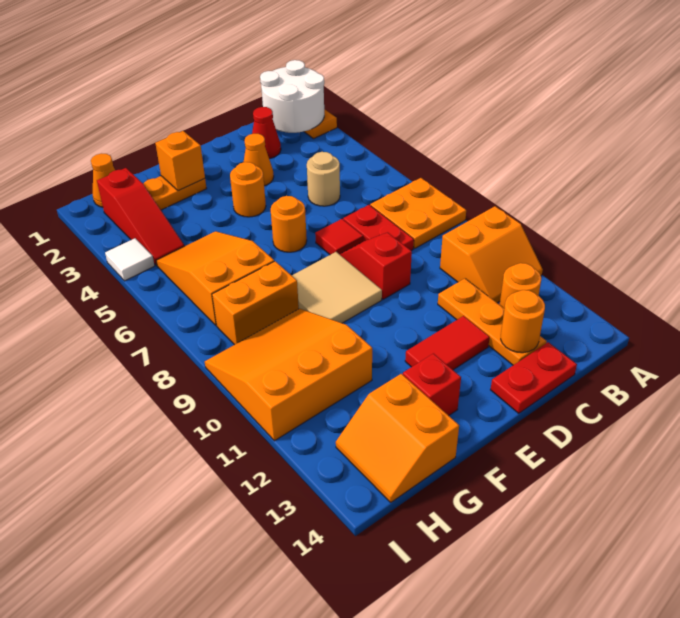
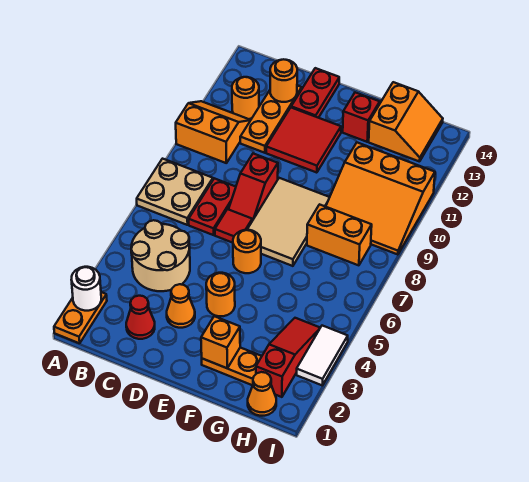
white 2x2 round brick [260,60,324,133] -> white 1x1 round brick [71,267,101,311]
orange 2x2 plate [370,178,466,248] -> tan 2x2 plate [137,159,213,225]
tan 1x1 round brick [307,152,340,206] -> tan 2x2 round brick [131,220,190,291]
red 1x2 plate [491,342,577,413] -> red 1x2 plate turned to [291,68,339,118]
red 1x2 tile [405,316,490,370] -> red 2x2 tile [266,108,341,173]
tan 2x2 tile [292,252,382,323] -> tan 2x3 tile [247,178,330,266]
orange 2x3 slope [156,231,274,325] -> none
white 1x1 tile [105,238,155,281] -> white 1x2 tile [296,326,348,385]

